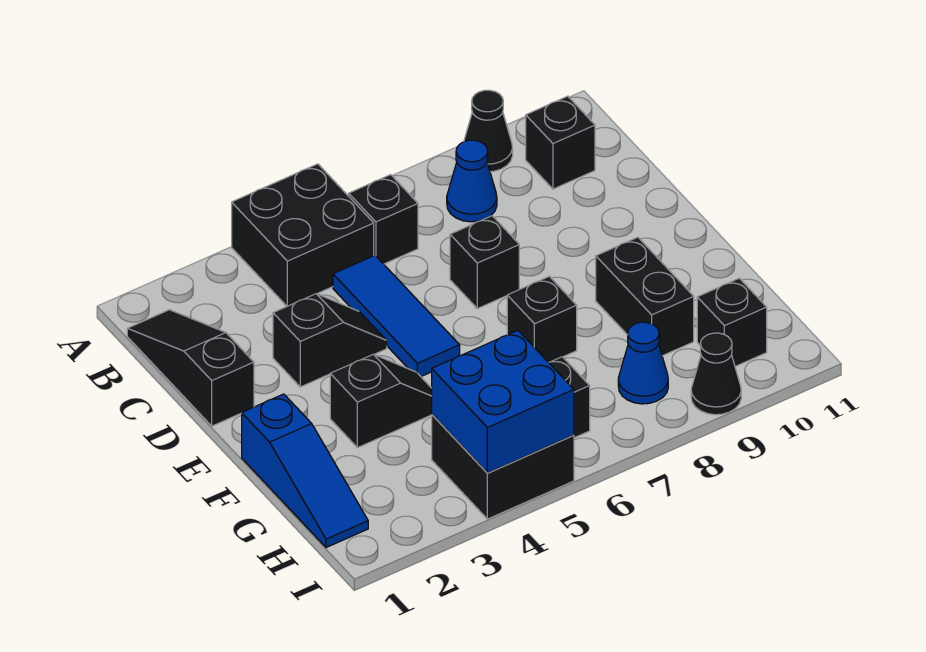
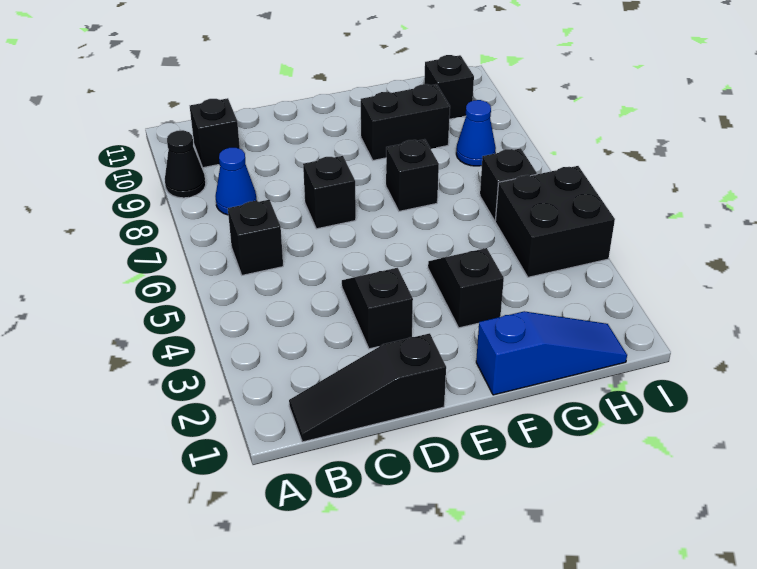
black 2x2 brick [232,164,374,306] -> none
blue 1x3 tile [333,255,460,376] -> none
blue 2x2 brick [432,330,574,473] -> none
black 1x1 cone [691,333,741,415] -> none

